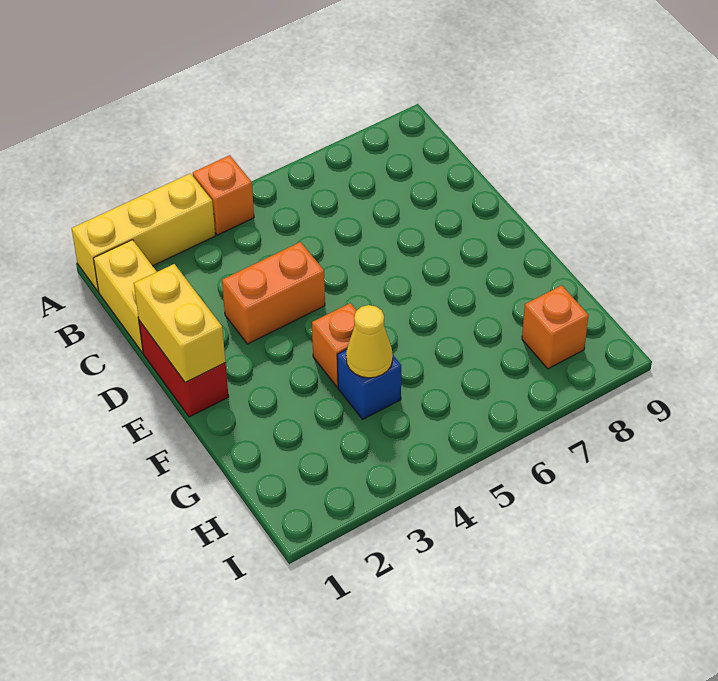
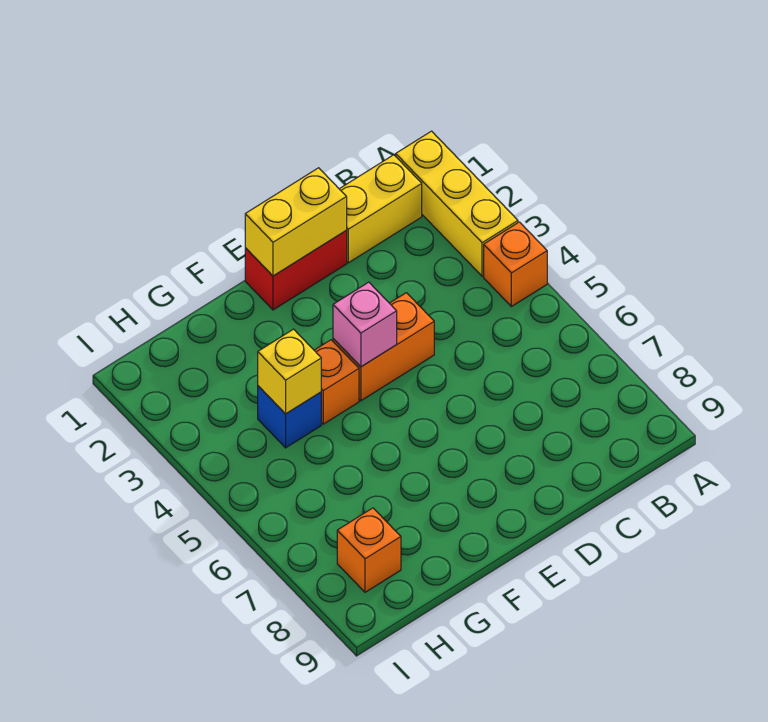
orange 1x2 brick [222,242,325,344] -> orange 1x2 brick turned to [333,293,434,401]
none -> pink 1x1 brick [333,282,397,367]
yellow 1x1 cone [346,305,393,378] -> yellow 1x1 brick [258,329,321,414]

